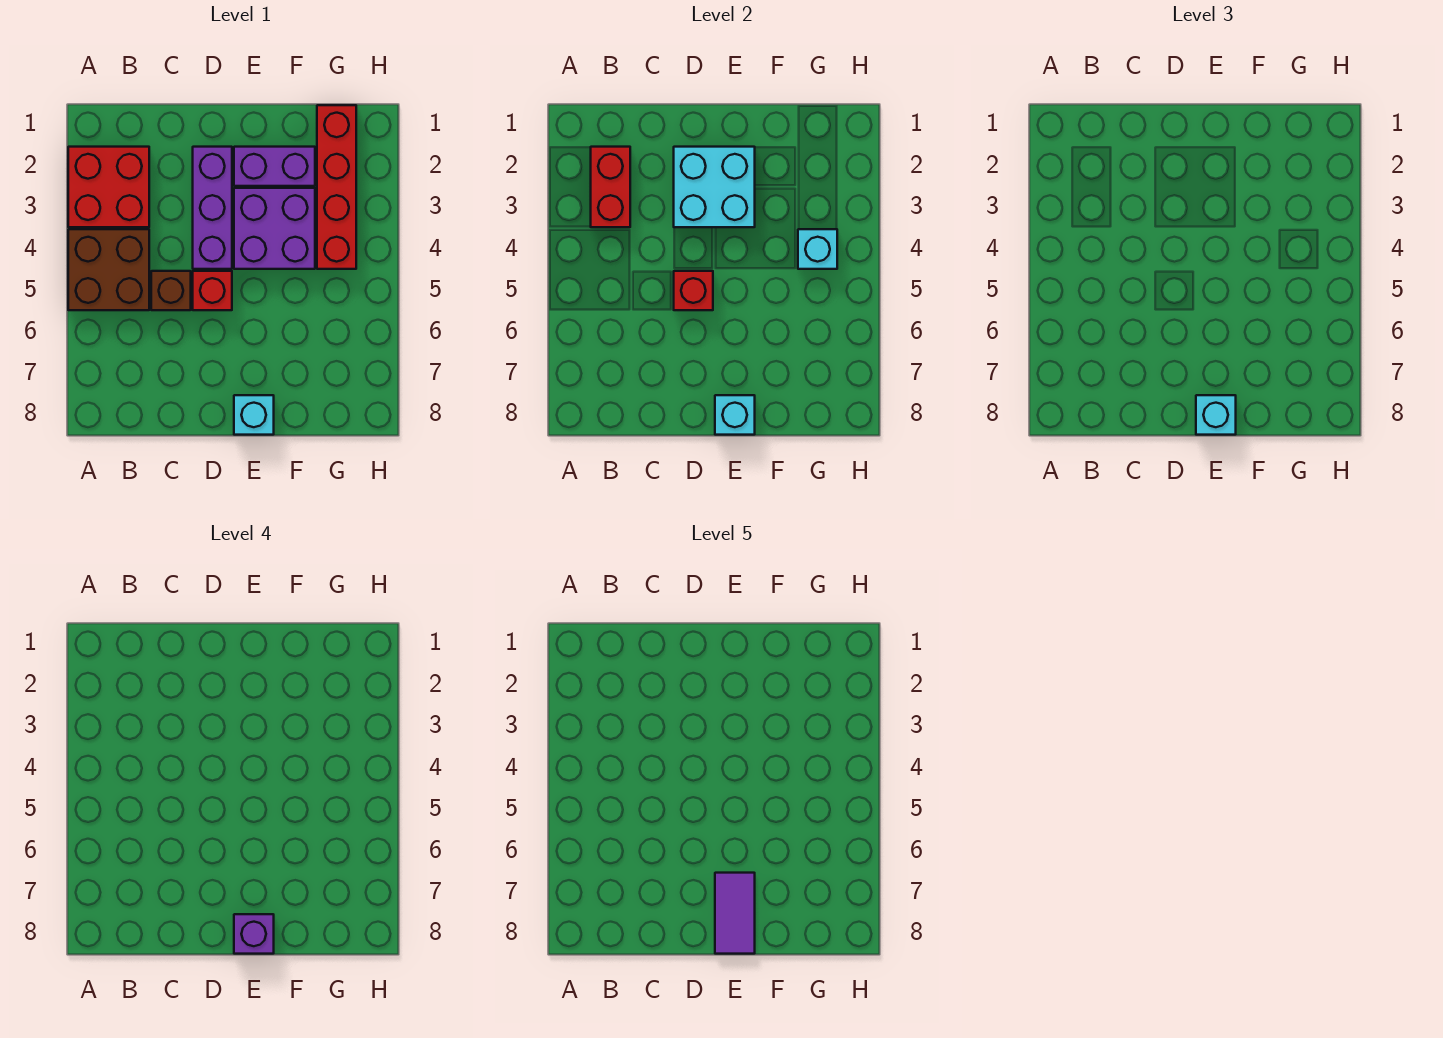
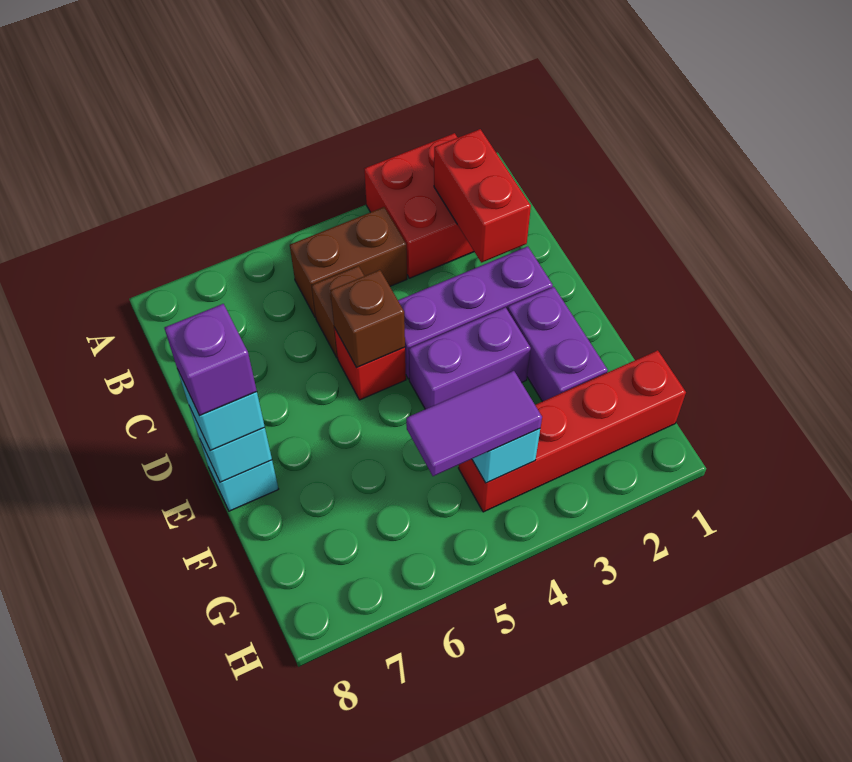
brown 2x2 brick [68,229,149,310] -> brown 1x2 brick [290,207,407,317]
red 1x2 brick [591,147,630,227] -> red 1x2 brick turned to [434,129,531,263]
cyan 2x2 brick [674,147,755,227] -> none
red 1x1 brick [674,271,713,310] -> brown 1x1 brick [330,270,405,367]
purple 2x2 brick [234,188,315,269] -> purple 1x2 brick [409,307,531,409]
purple 1x2 tile [715,873,755,954] -> purple 1x2 tile moved to [406,371,542,476]

